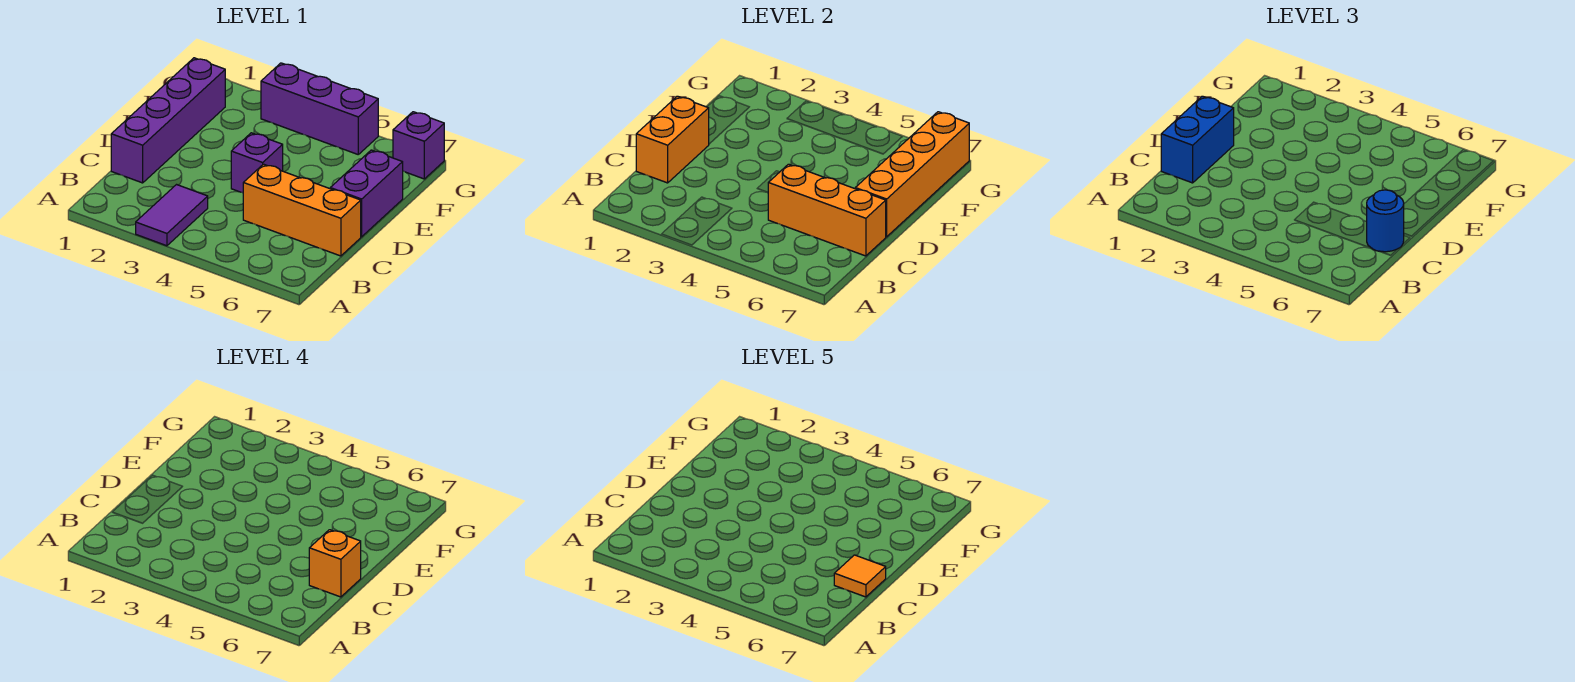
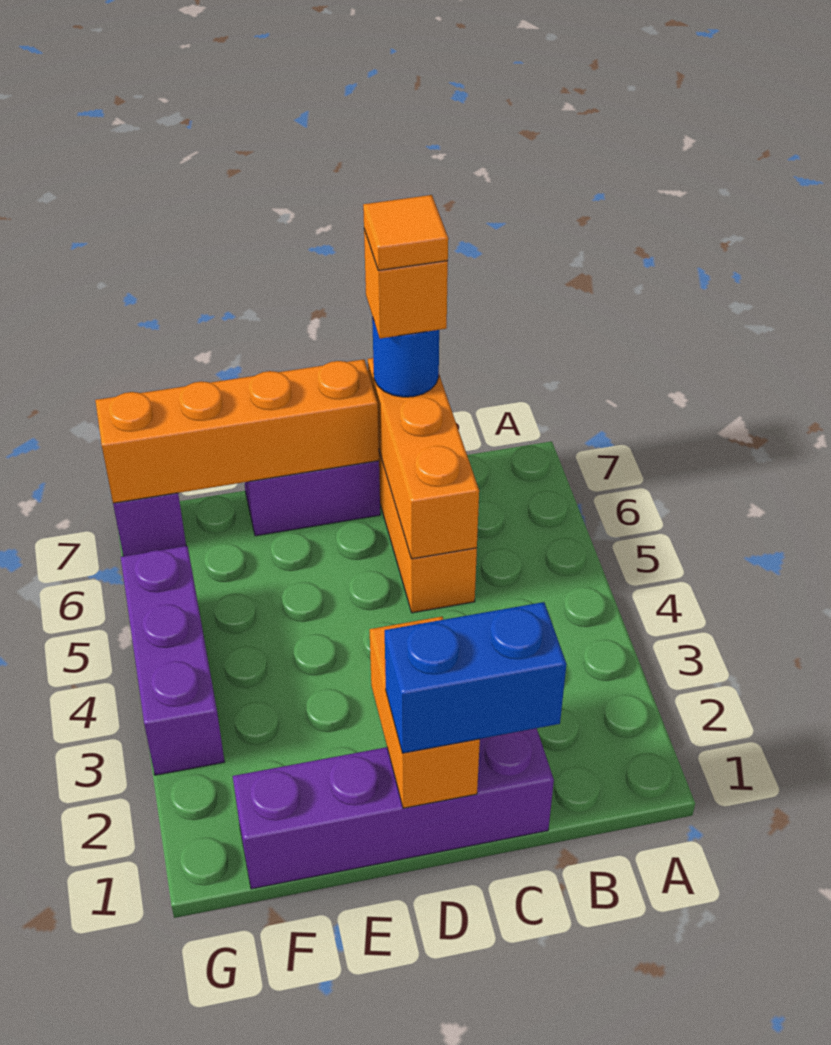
purple 1x2 tile [136,185,208,246] -> none
orange 1x2 brick [636,96,709,183] -> orange 1x2 brick turned to [370,617,480,808]
purple 1x1 brick [231,133,283,193] -> none

